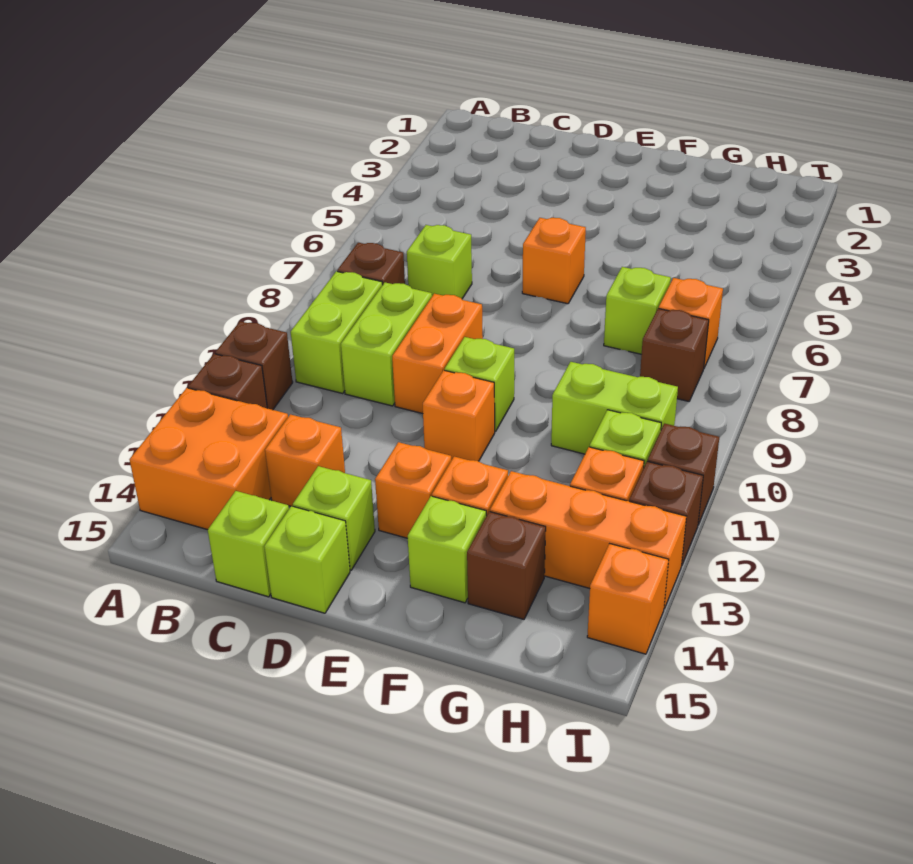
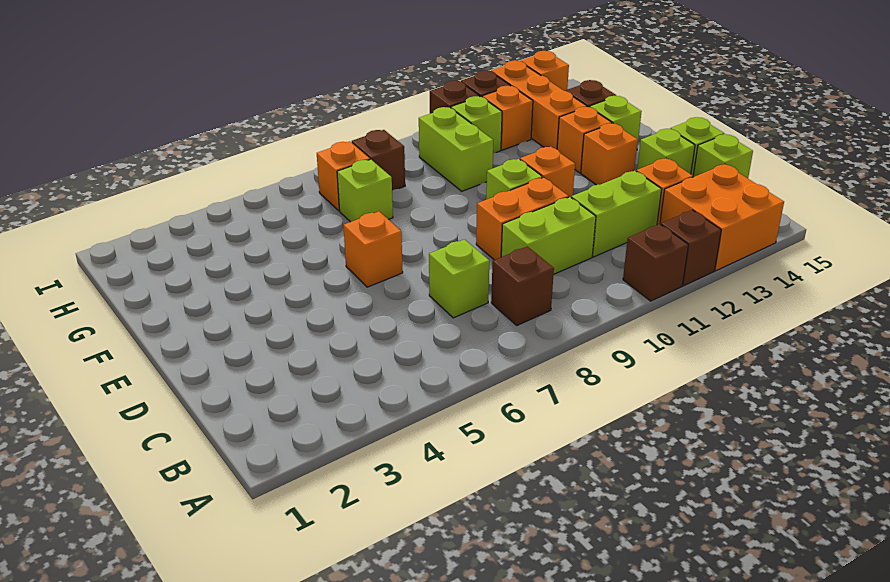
lime 1x2 brick [291,271,383,393] -> lime 1x2 brick moved to [571,171,662,257]

